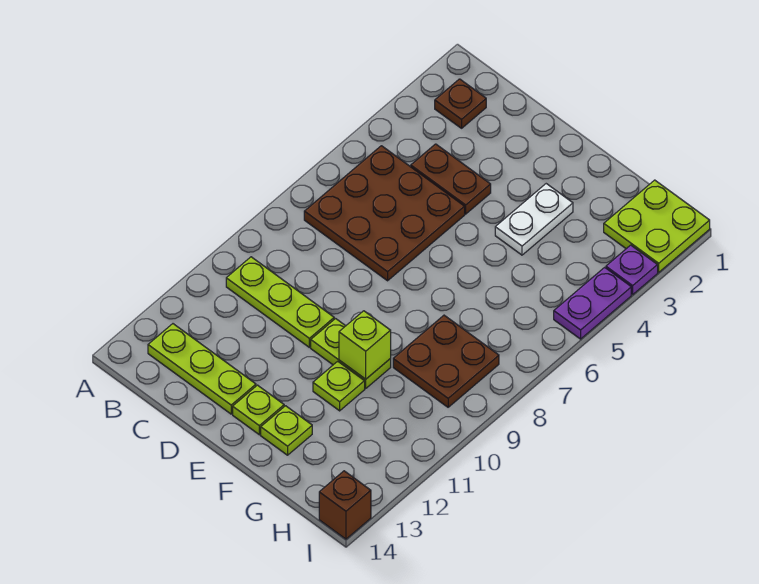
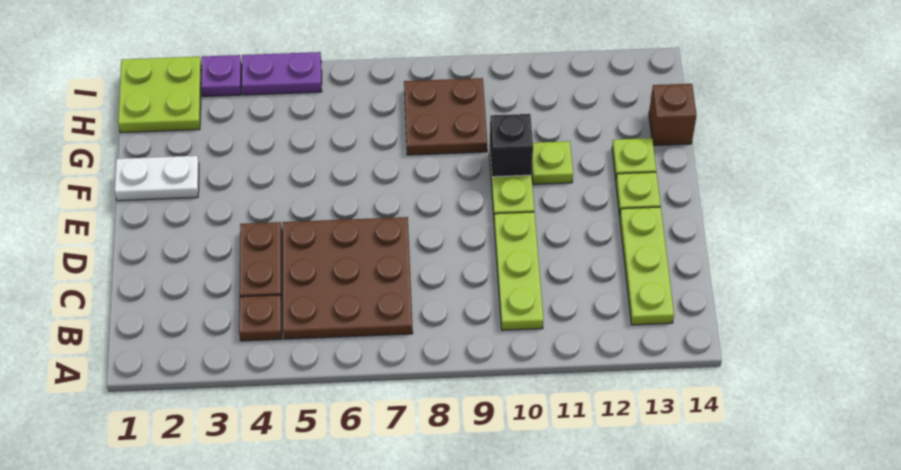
brown 1x1 plate [435,79,486,128] -> brown 1x1 plate moved to [239,295,282,341]
white 1x2 plate [495,184,573,255] -> white 1x2 plate moved to [115,156,199,201]
lime 1x1 brick [339,311,391,379] -> black 1x1 brick [490,114,533,177]
brown 1x1 brick [319,471,371,539] -> brown 1x1 brick moved to [649,84,697,146]

